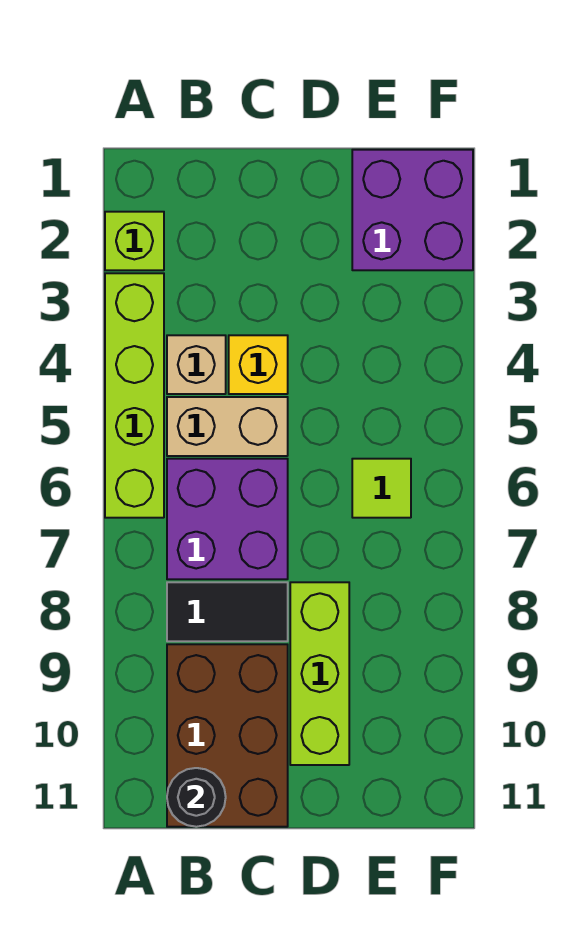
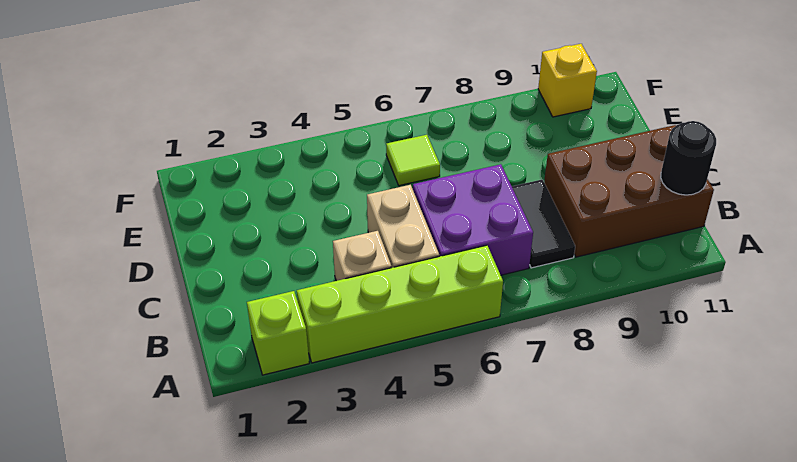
yellow 1x1 brick [229,335,288,394] -> yellow 1x1 brick moved to [538,44,597,117]
lime 1x3 brick [290,582,349,765] -> none
purple 2x2 brick [352,150,473,270] -> none

